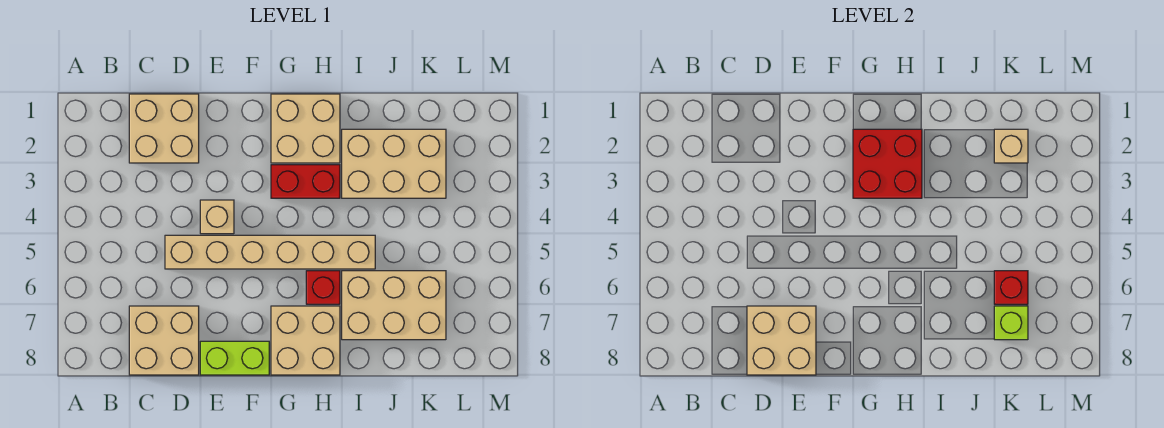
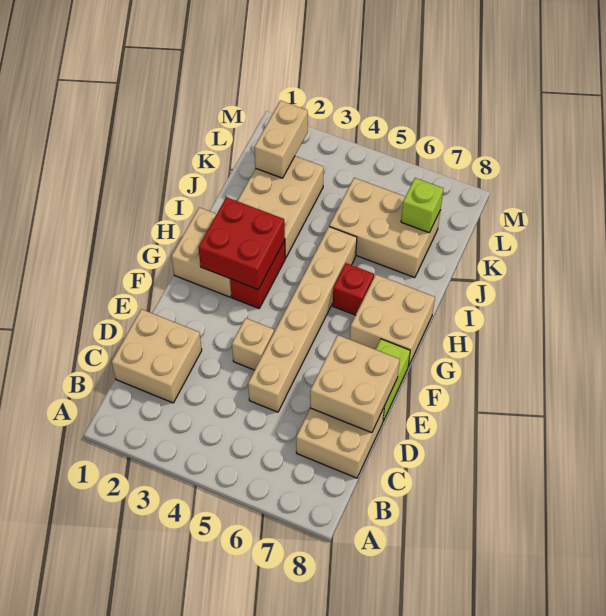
tan 2x3 brick [342,271,446,340] -> tan 2x3 brick turned to [329,178,440,278]
tan 1x1 brick [994,129,1028,163] -> tan 1x2 brick [254,101,308,178]
red 1x1 brick [994,271,1028,304] -> none

